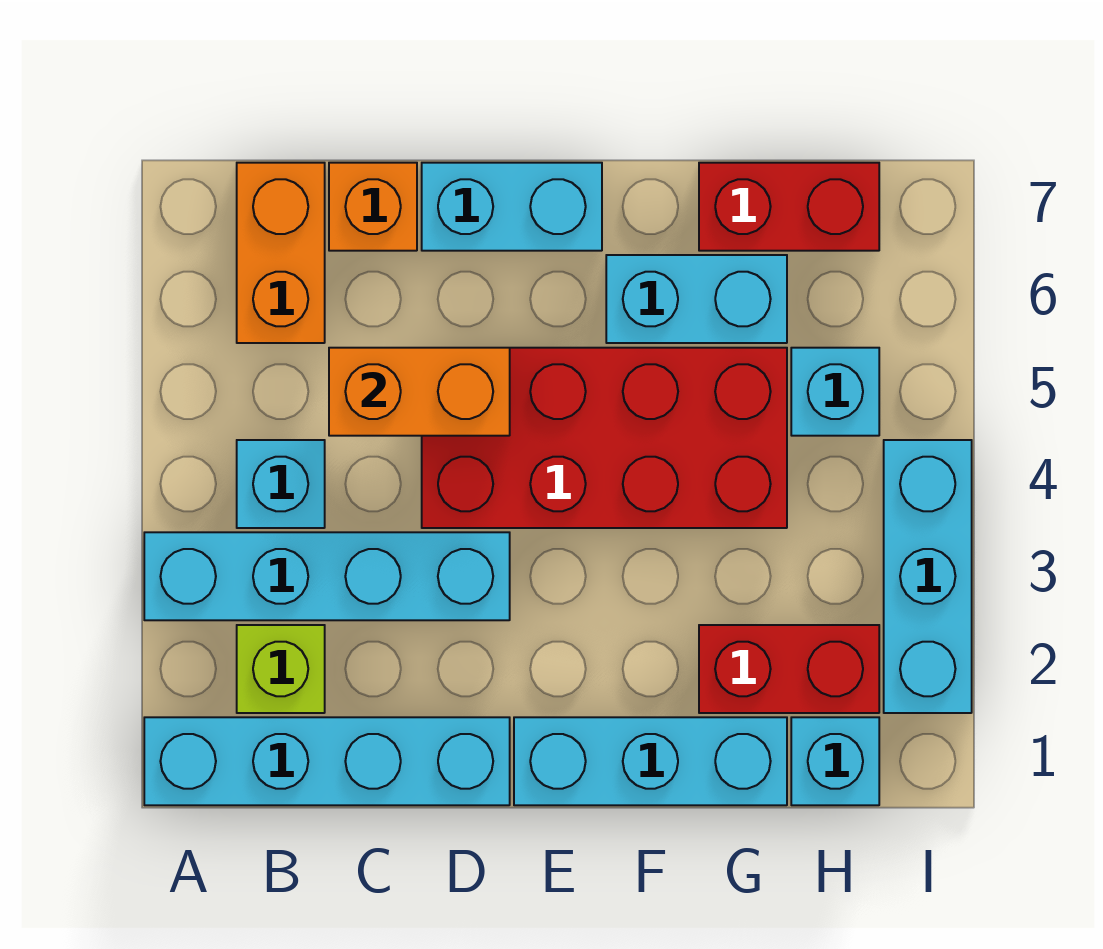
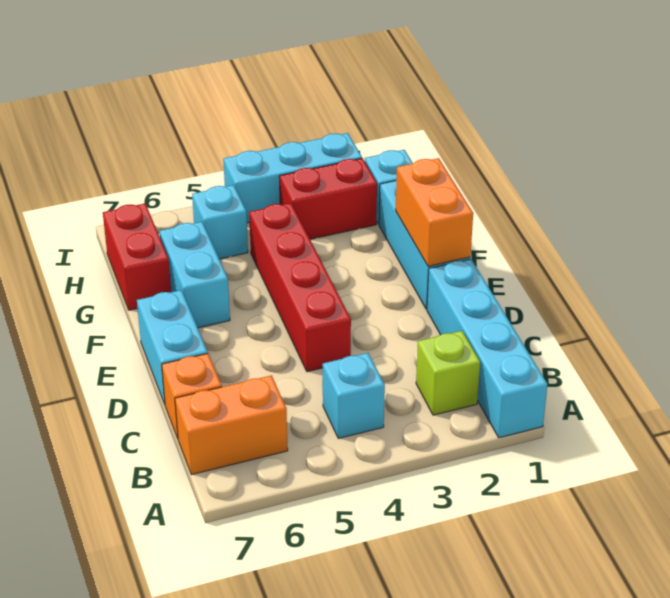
cyan 1x4 brick [144,532,510,620] -> none
orange 1x2 brick [329,348,510,436] -> orange 1x2 brick moved to [396,158,473,266]
red 2x4 brick [422,348,787,528] -> red 1x4 brick [249,203,351,372]
red 1x2 brick [699,625,879,713] -> red 1x2 brick turned to [279,158,377,239]

